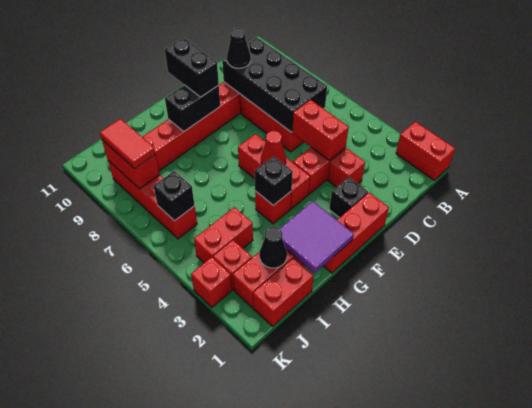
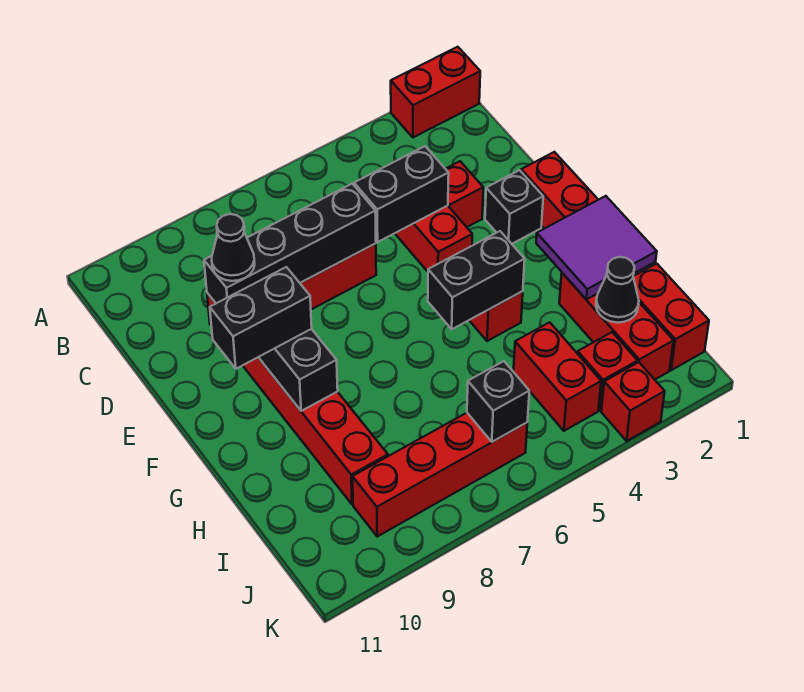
black 2x4 brick [222,38,327,132] -> black 1x4 brick [204,184,376,303]
red 1x2 brick [292,100,349,160] -> black 1x2 brick [354,146,449,242]
red 1x3 brick [238,134,310,209] -> none
red 1x1 cone [261,131,286,165] -> none
black 1x1 brick [255,156,293,205] -> black 1x2 brick [428,231,525,329]
red 1x2 brick [102,140,160,189] -> none
red 1x2 tile [100,119,155,169] -> none

